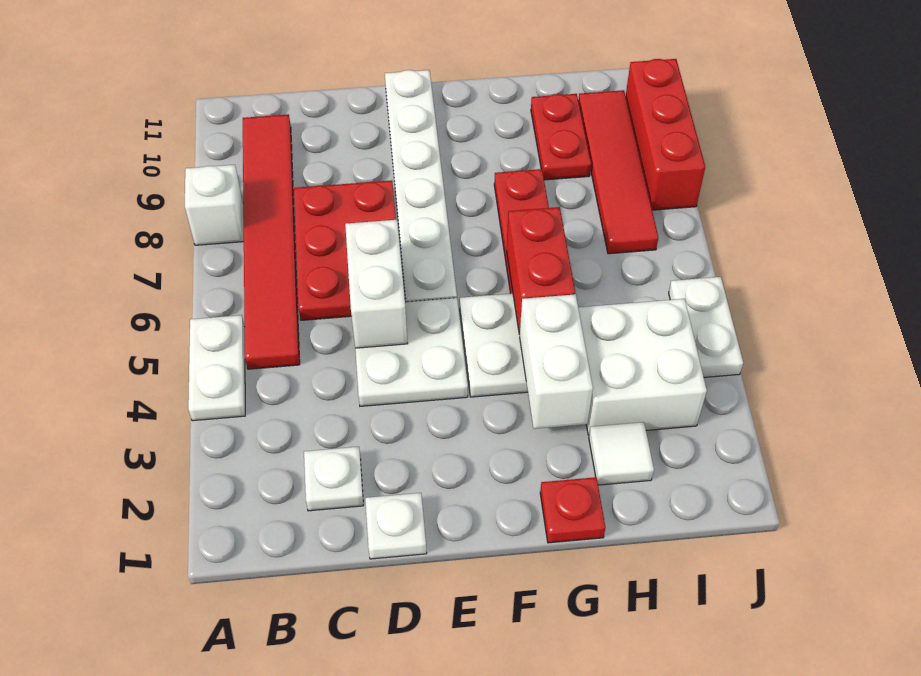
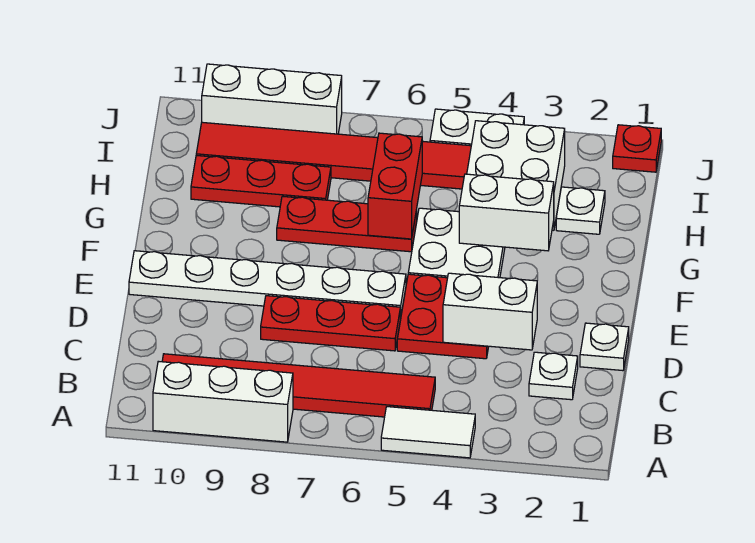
white 1x2 plate [188,315,245,421] -> white 1x2 tile [381,407,475,458]
white 1x1 brick [185,165,244,245] -> white 1x3 brick [153,361,293,442]
red 2x3 plate [294,180,396,320] -> red 1x3 plate [261,296,400,351]
white 2x2 plate [355,298,468,406] -> red 2x2 plate [397,274,489,359]
white 1x2 brick [345,220,408,348] -> white 1x2 brick moved to [443,273,537,350]
red 1x1 plate [540,477,606,543] -> red 1x1 plate moved to [613,125,661,172]
red 1x2 brick [507,207,575,334] -> red 1x2 brick turned to [368,133,422,239]
white 1x1 tile [589,422,654,485] -> white 1x1 plate [556,187,605,234]
red 1x2 plate [531,94,591,180] -> red 1x3 plate [191,155,331,207]
red 1x4 tile [578,90,658,254] -> red 1x6 tile [196,122,471,189]
red 1x3 brick [626,59,705,210] -> white 1x3 brick [202,64,342,134]

